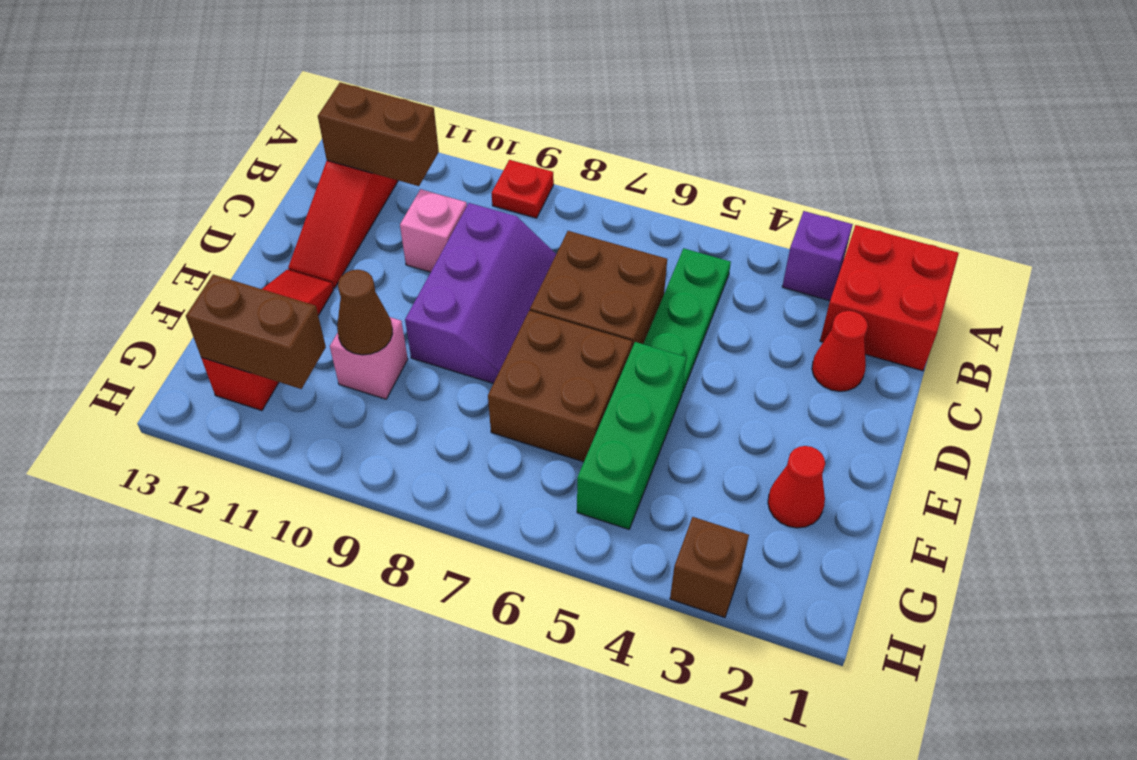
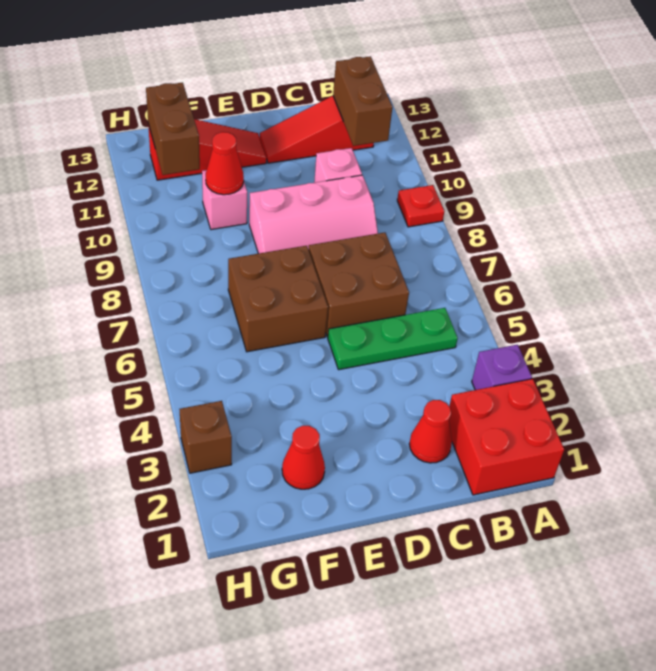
purple 2x3 slope [405,203,556,383] -> pink 2x3 slope [249,175,378,254]
green 1x3 brick [577,342,686,529] -> none
brown 1x1 cone [337,270,392,355] -> red 1x1 cone [206,132,244,195]

